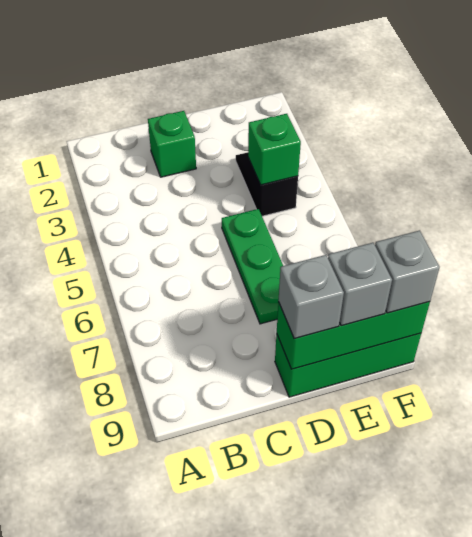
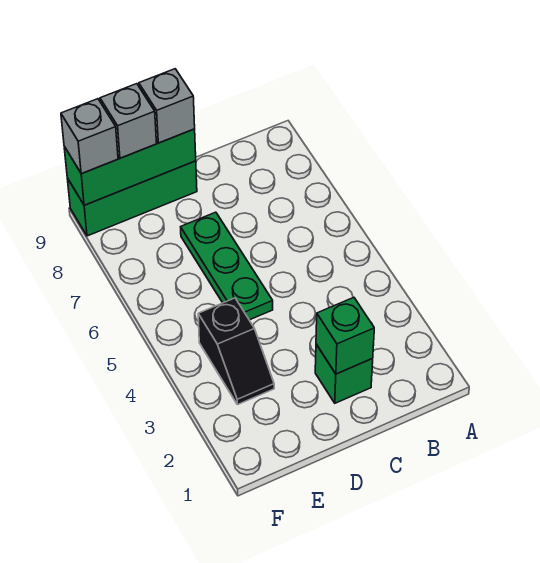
green 1x1 brick [248,114,301,185] -> green 1x1 brick moved to [316,298,374,374]

